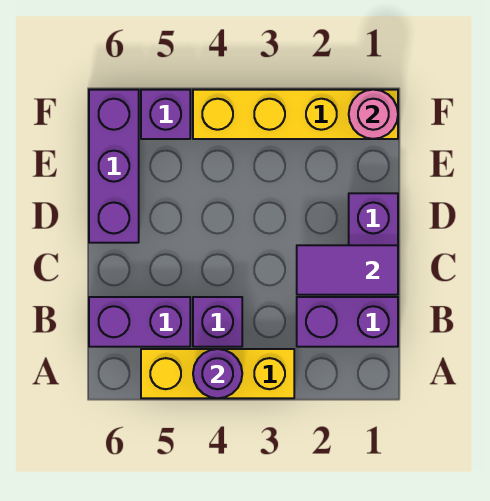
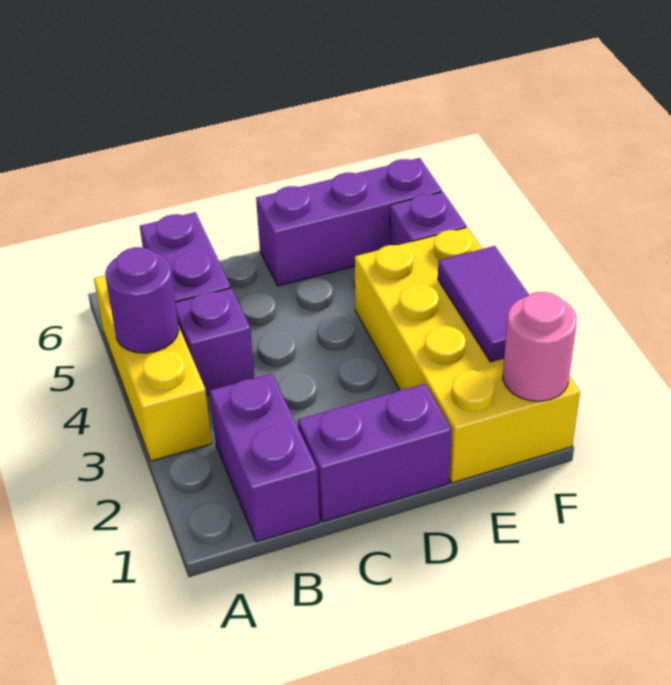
purple 1x2 tile [297,245,398,295] -> purple 1x2 tile moved to [438,246,529,362]
yellow 1x4 brick [193,90,398,139] -> yellow 2x4 brick [355,227,580,483]

